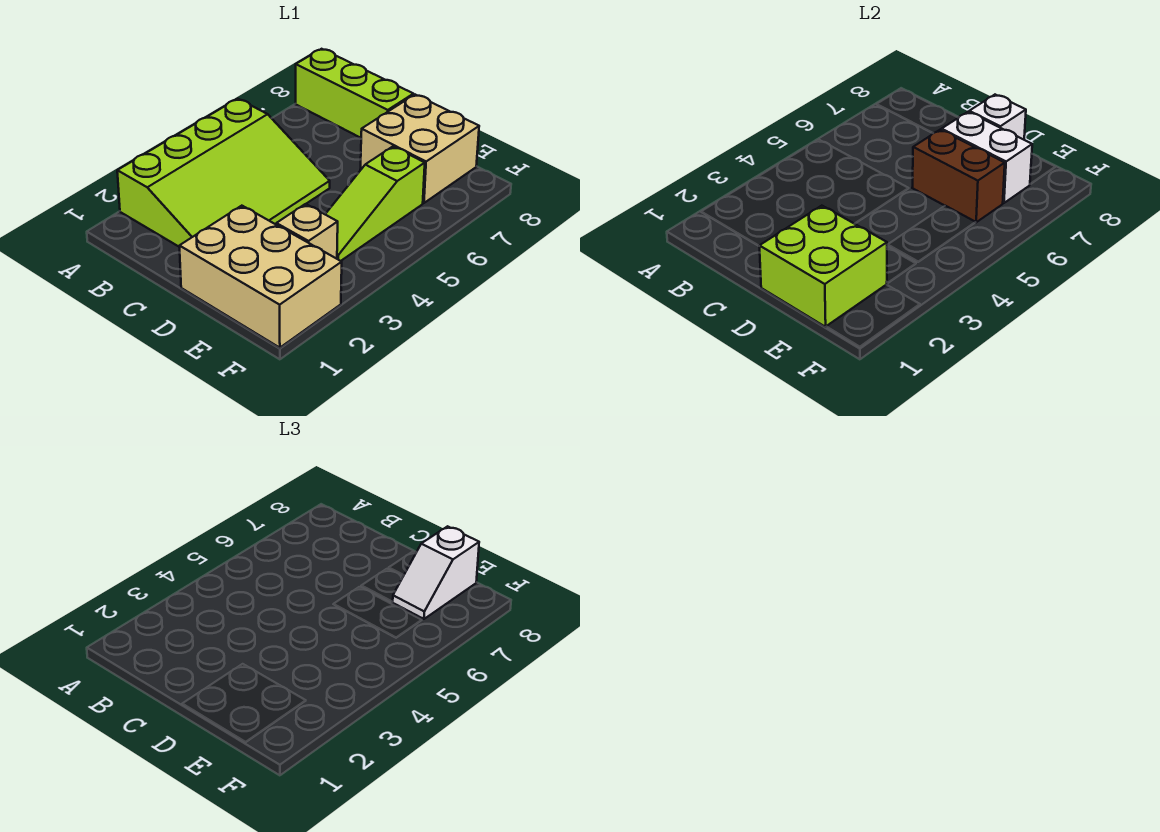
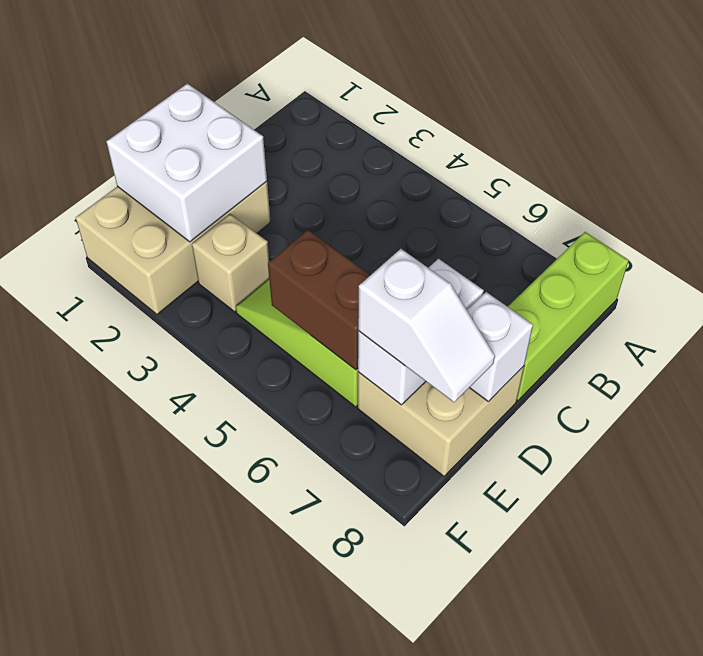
lime 3x4 slope [117,99,330,246] -> none
lime 2x2 brick [759,206,887,327] -> white 2x2 brick [107,84,267,242]
brown 1x2 brick [912,130,1005,222] -> brown 1x2 brick turned to [268,230,370,370]
white 1x2 slope [393,526,479,619] -> white 1x2 slope turned to [358,249,495,402]

